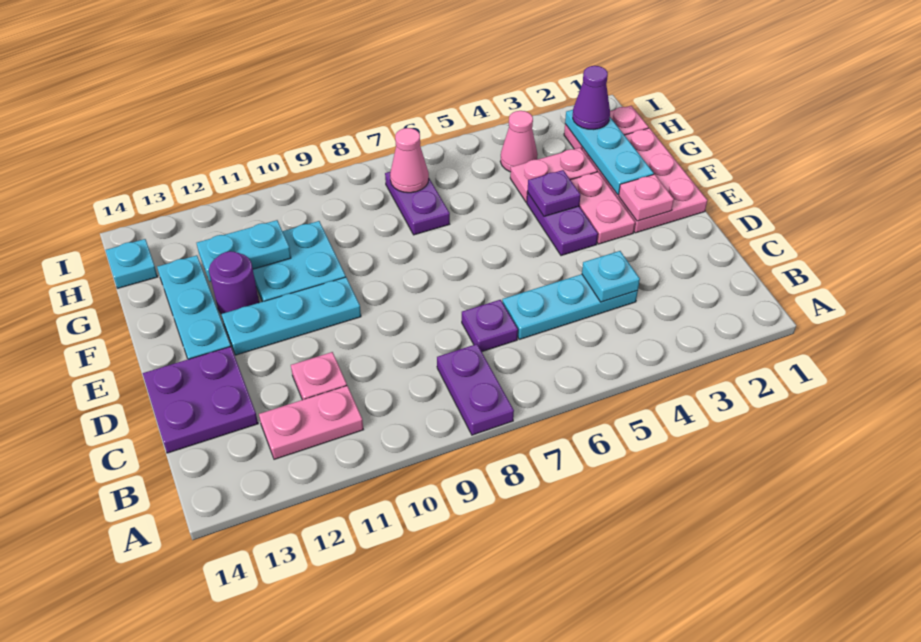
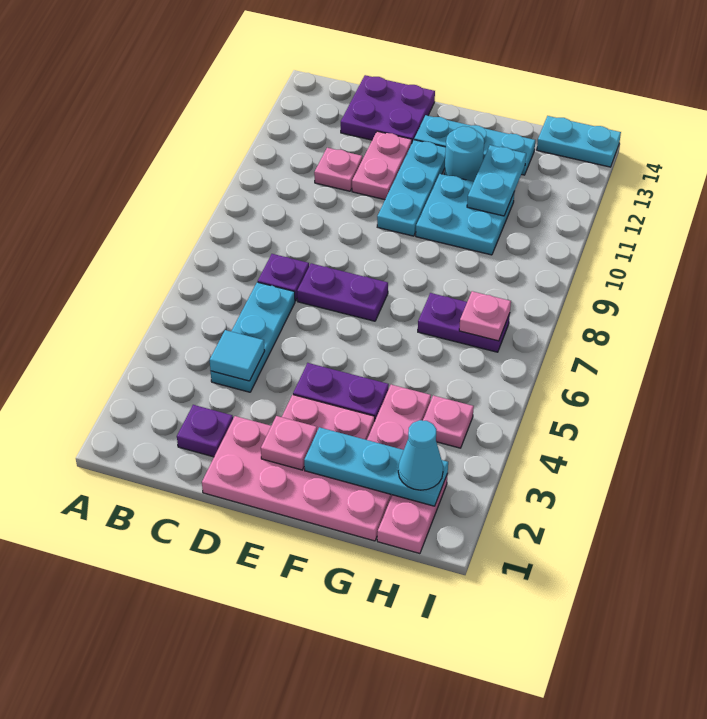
purple 1x2 plate [437,344,514,435] -> purple 1x2 plate moved to [297,263,388,321]
pink 1x2 plate [259,386,363,459] -> pink 1x2 plate moved to [352,131,412,200]
cyan 1x1 plate [582,251,640,302] -> cyan 1x1 tile [210,330,265,381]
pink 2x3 plate [582,128,707,233] -> pink 2x4 plate [202,416,392,541]
purple 1x1 plate [527,170,580,216] -> purple 1x1 plate moved to [177,405,233,457]
purple 1x1 round brick [209,251,259,314] -> cyan 1x1 round brick [444,126,484,182]
purple 1x1 cone [573,66,610,130] -> cyan 1x1 cone [398,420,443,490]
pink 1x1 cone [500,111,538,172] -> pink 1x1 plate [423,395,474,448]
pink 1x1 cone [390,128,429,193] -> pink 1x1 plate [459,291,511,341]
cyan 1x1 plate [106,239,158,288] -> cyan 1x2 plate [537,116,621,167]

